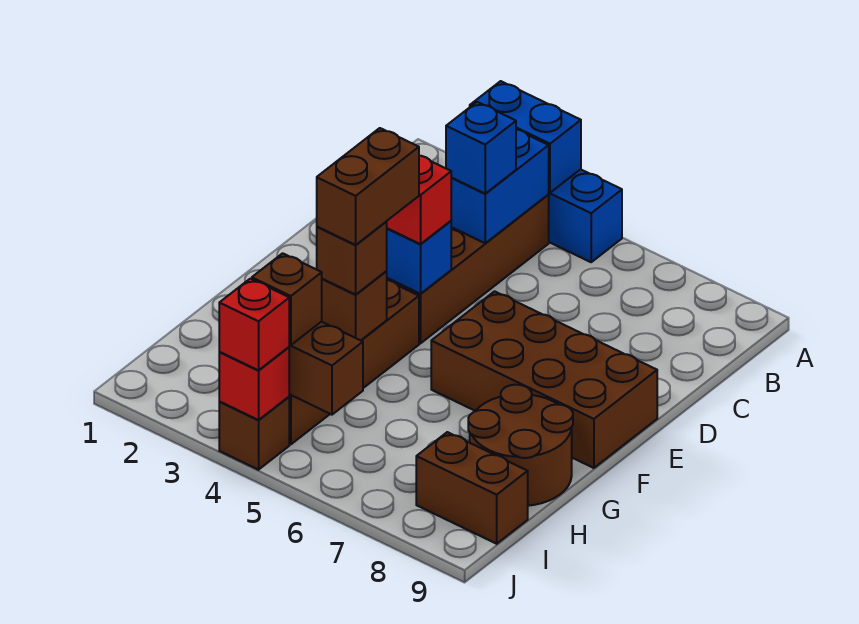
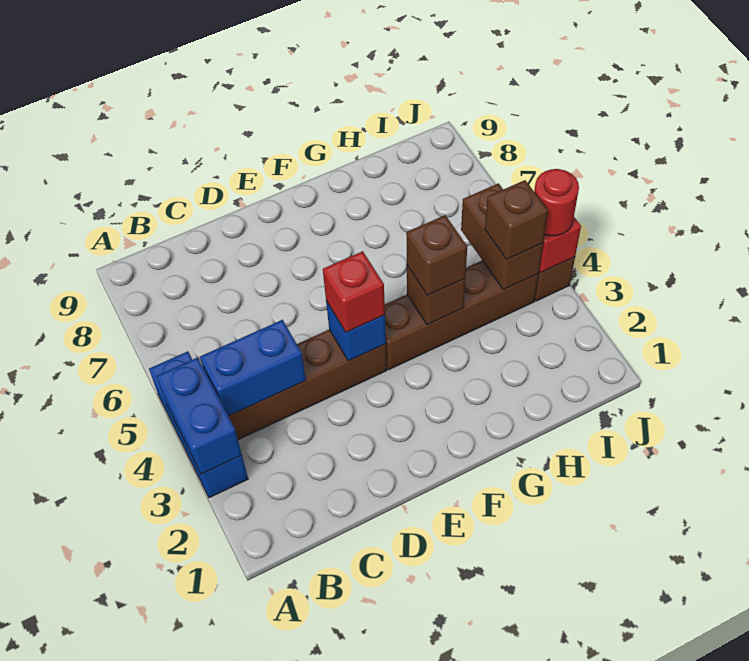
blue 1x1 brick [446,102,516,193] -> none
brown 2x4 brick [431,291,657,468] -> none
brown 1x2 brick [317,128,419,245] -> none
brown 2x2 round brick [468,385,573,506] -> none
brown 1x2 brick [416,432,528,544] -> none
red 1x1 brick [219,279,289,370] -> red 1x1 round brick [534,169,579,236]

